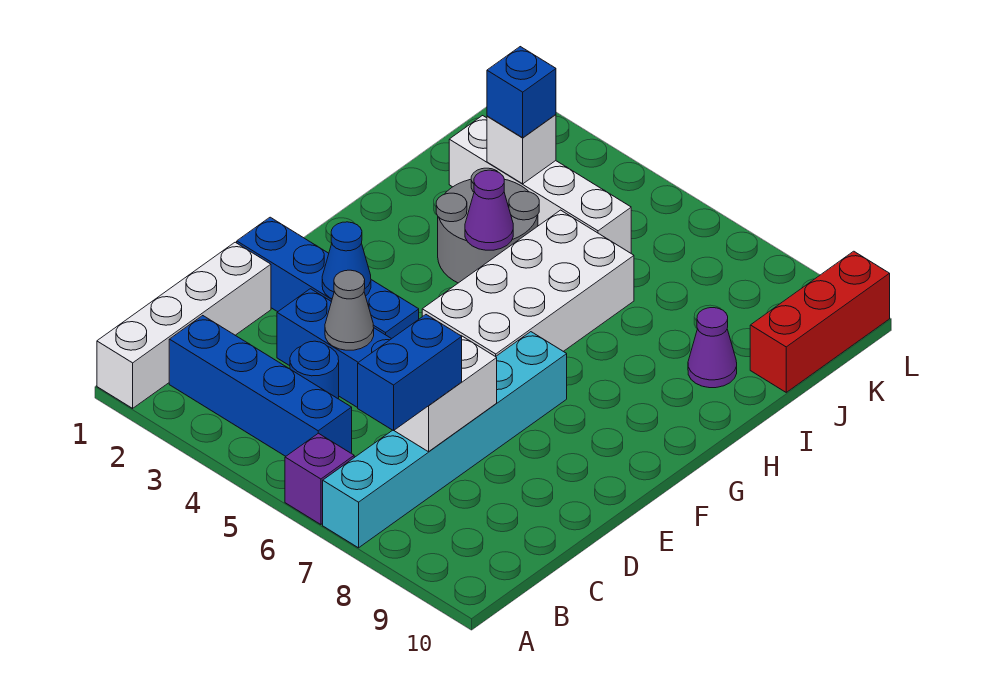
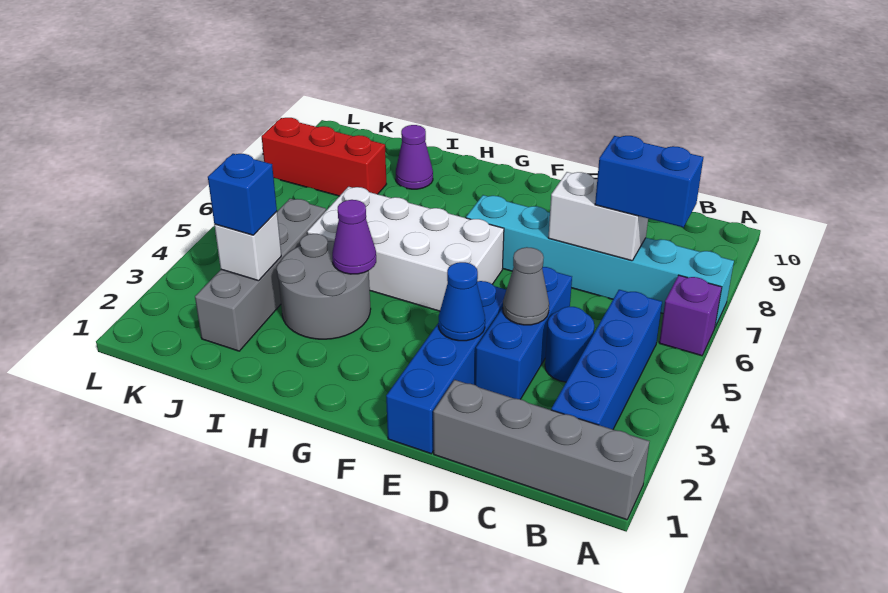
white 1x4 brick [97,242,271,408] -> grey 1x4 brick [433,380,649,520]
white 1x4 brick [449,116,631,253] -> grey 1x4 brick [195,199,326,351]
red 1x3 brick [750,251,890,392] -> red 1x3 brick moved to [262,118,386,196]

